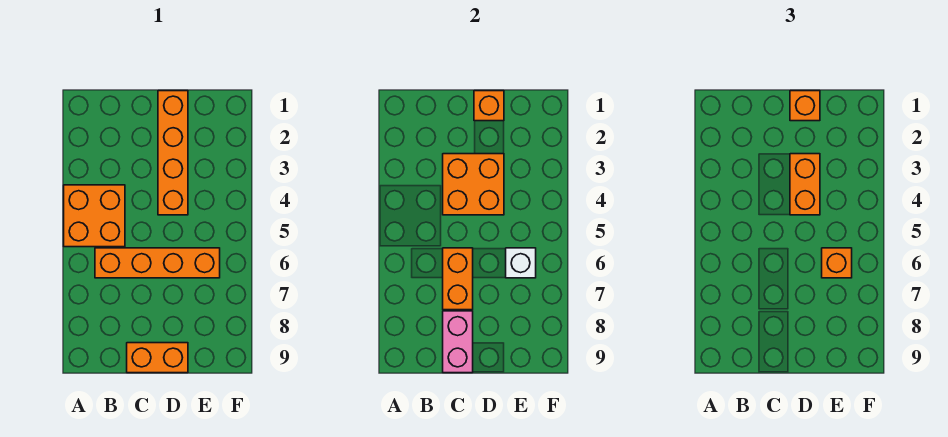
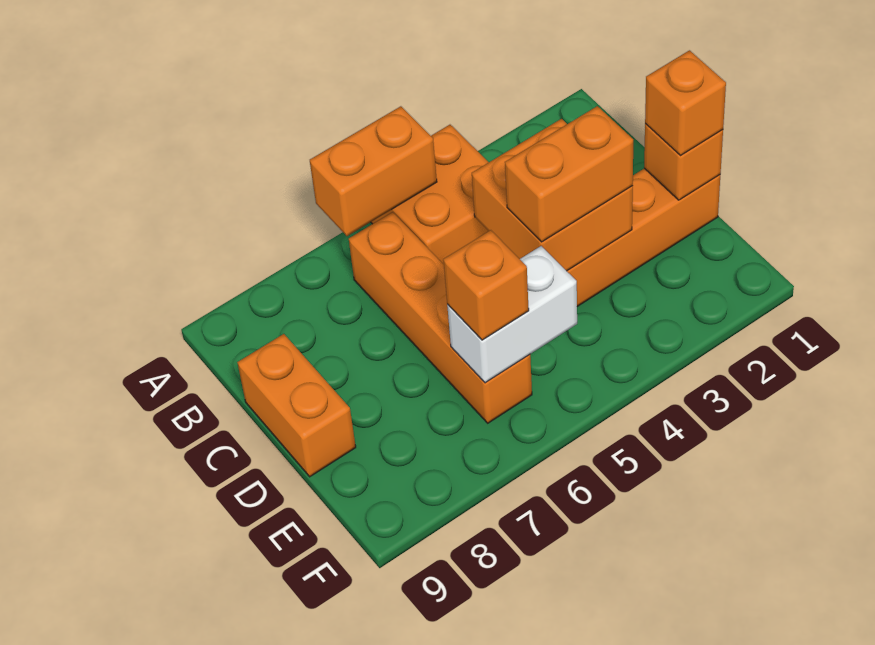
orange 1x2 brick [443,248,473,310] -> orange 1x2 brick moved to [310,106,437,236]
pink 1x2 brick [443,311,473,373] -> none
white 1x1 brick [506,248,536,278] -> white 1x2 brick [447,246,577,383]

